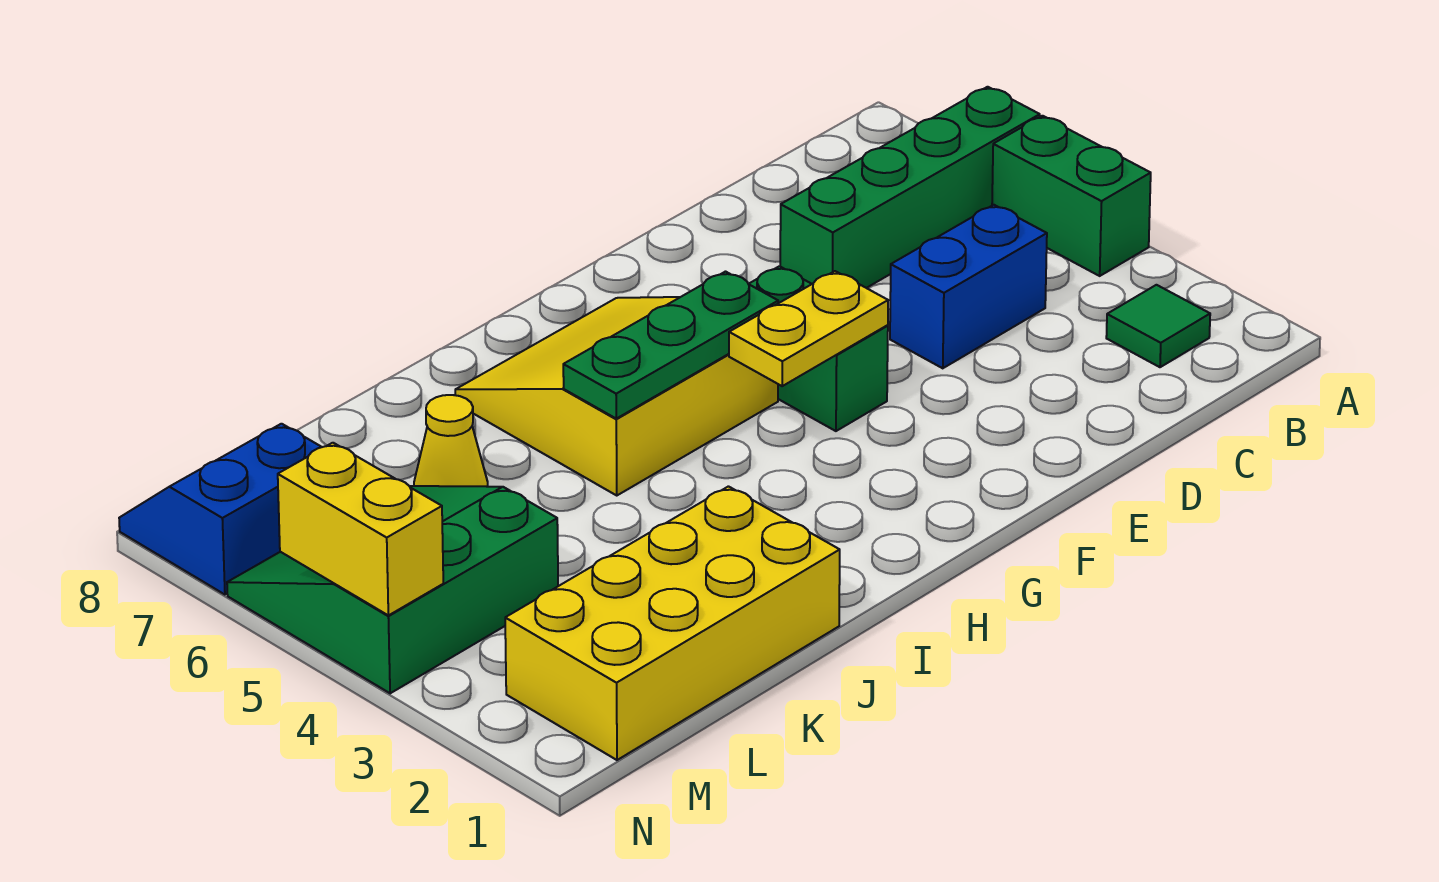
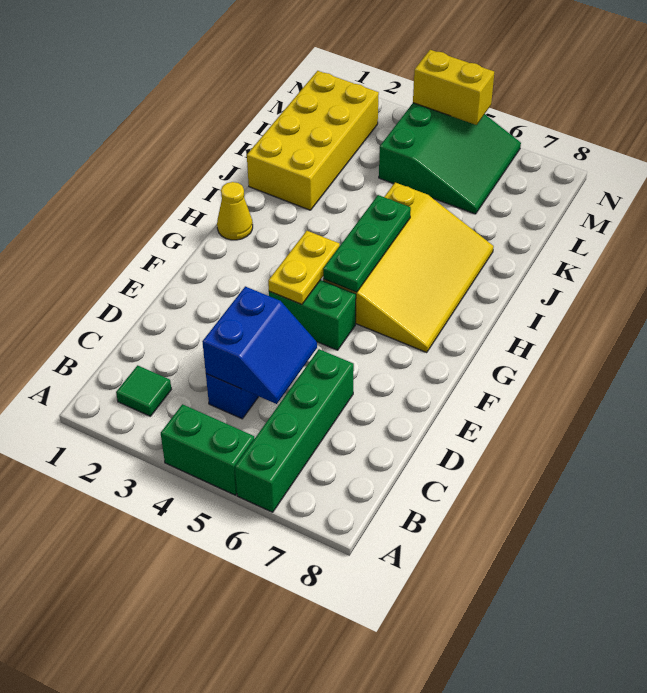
yellow 3x3 slope [455,297,778,496] -> yellow 3x4 slope [323,183,494,353]
yellow 1x1 cone [414,395,488,487] -> yellow 1x1 cone moved to [217,182,253,240]
blue 2x2 slope [119,424,321,595] -> blue 2x2 slope moved to [202,286,317,404]

